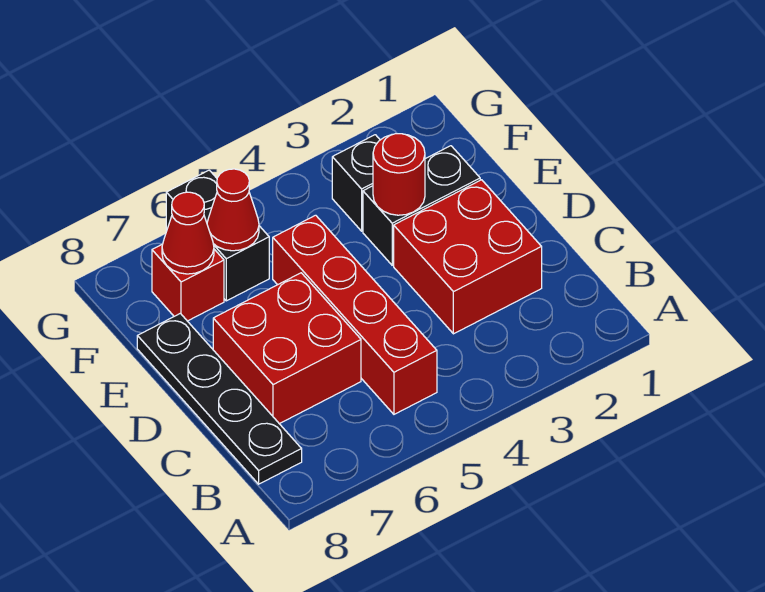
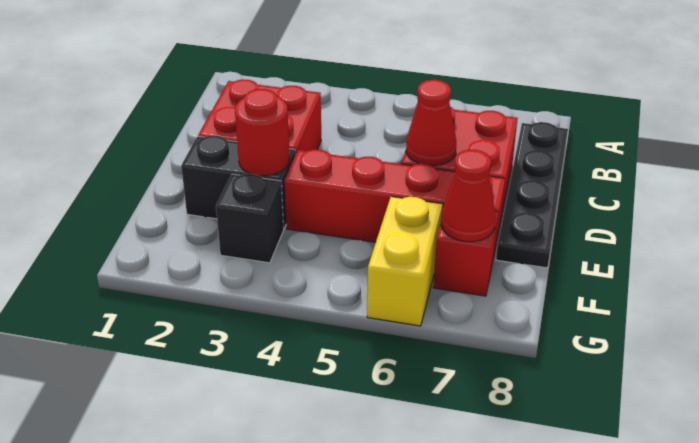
red 1x4 brick [273,215,437,414] -> red 1x4 brick turned to [285,149,505,258]
black 1x2 brick [166,170,269,301] -> yellow 1x2 brick [367,197,443,326]
red 1x1 cone [207,169,259,251] -> red 1x1 cone moved to [406,80,456,166]

